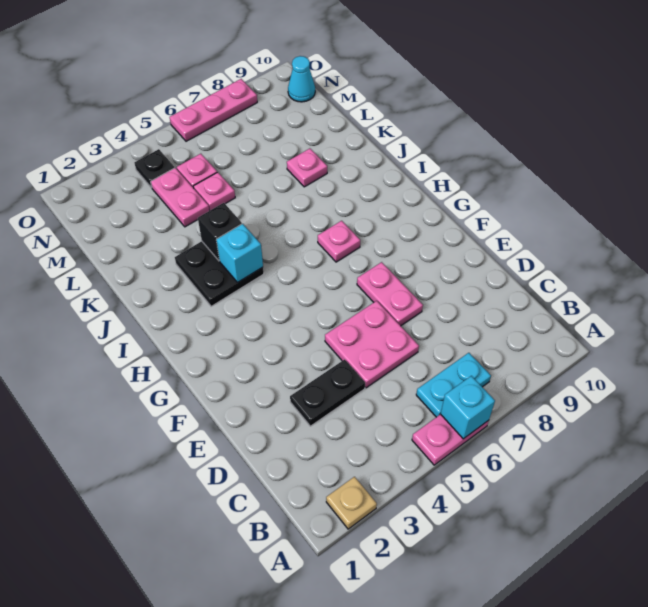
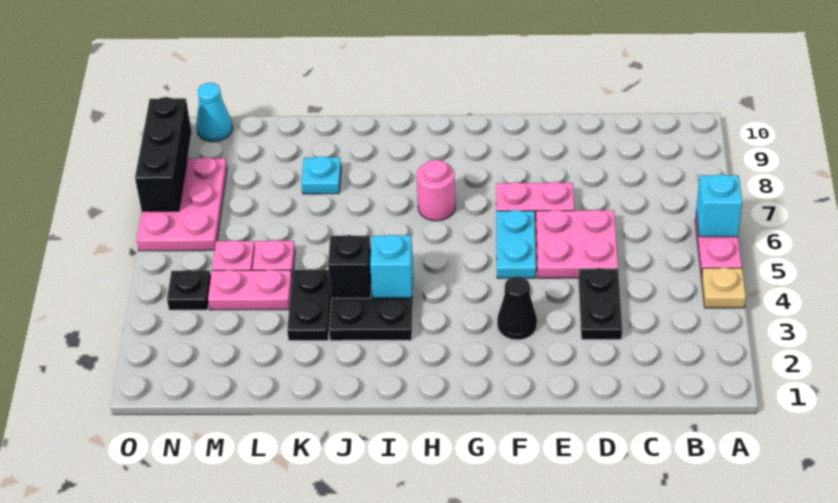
tan 1x1 plate [326,477,377,529] -> tan 1x1 plate moved to [702,267,746,308]
cyan 1x2 plate [416,353,491,417] -> cyan 1x2 plate moved to [497,210,536,278]
none -> black 1x1 cone [497,276,537,340]
pink 1x1 plate [318,221,360,262] -> pink 1x1 round brick [417,160,455,221]
none -> black 1x2 plate [287,269,331,341]
pink 1x1 plate [287,148,327,187] -> cyan 1x1 plate [301,156,341,194]
pink 1x3 plate [170,79,257,141] -> pink 2x3 plate [137,157,227,251]
none -> black 1x3 brick [135,97,191,211]

